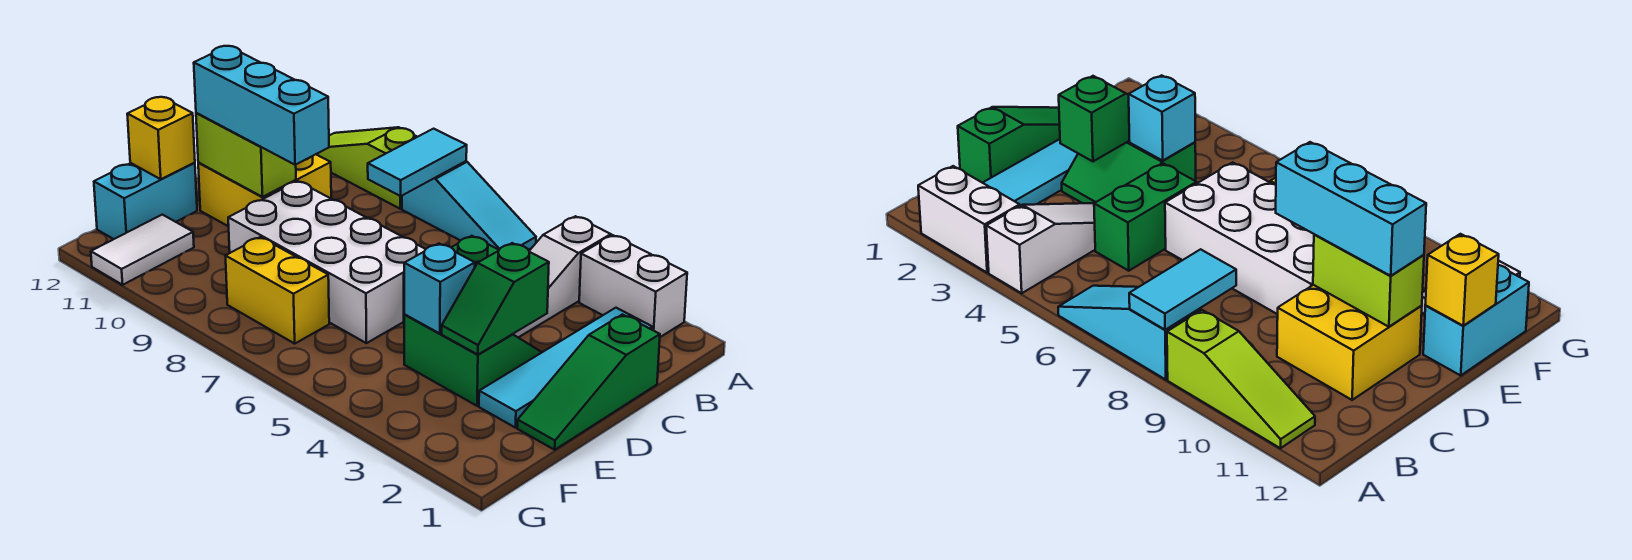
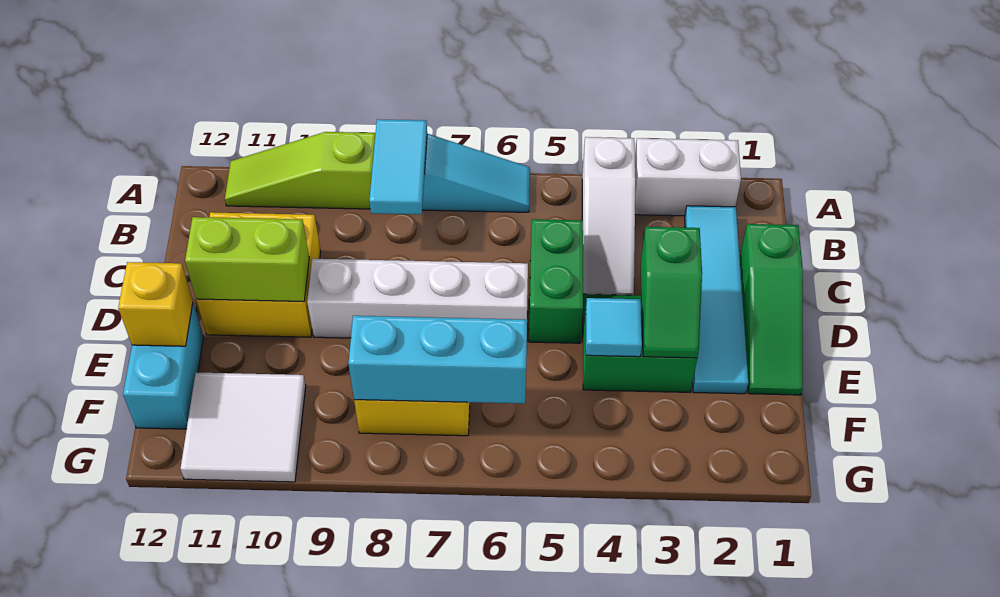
white 2x4 brick [228,181,426,343] -> white 1x4 brick [307,259,528,338]
cyan 1x3 brick [194,46,329,165] -> cyan 1x3 brick moved to [348,316,527,404]
cyan 1x1 brick [404,244,475,334] -> cyan 1x1 tile [586,298,642,357]
white 1x2 tile [91,215,194,285] -> white 2x2 tile [180,372,306,482]

